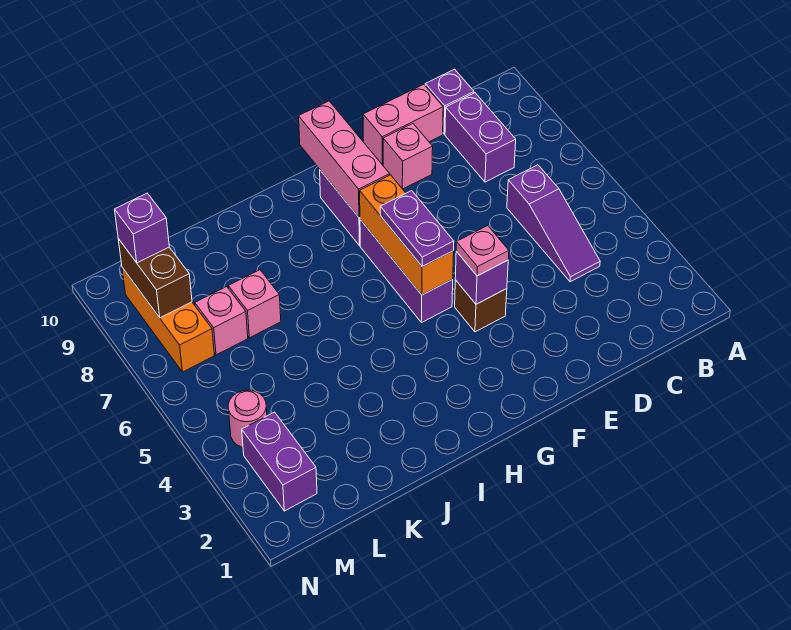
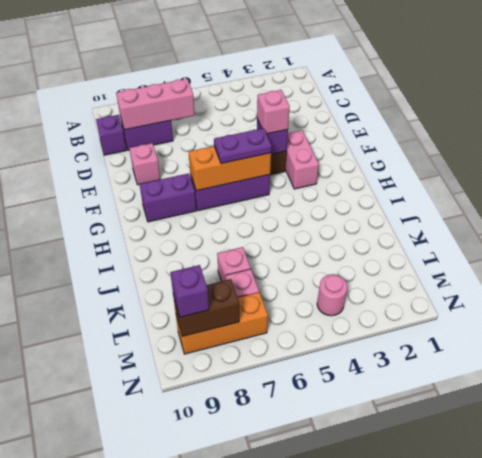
purple 1x3 slope [507,165,600,282] -> none
pink 1x2 brick [363,84,443,165] -> pink 1x2 brick moved to [285,130,319,189]
pink 1x1 plate [456,226,509,276] -> pink 1x1 brick [257,90,290,134]
pink 1x3 brick [299,101,390,218] -> pink 1x3 brick moved to [116,79,195,130]
purple 1x2 brick [242,412,317,511] -> none

